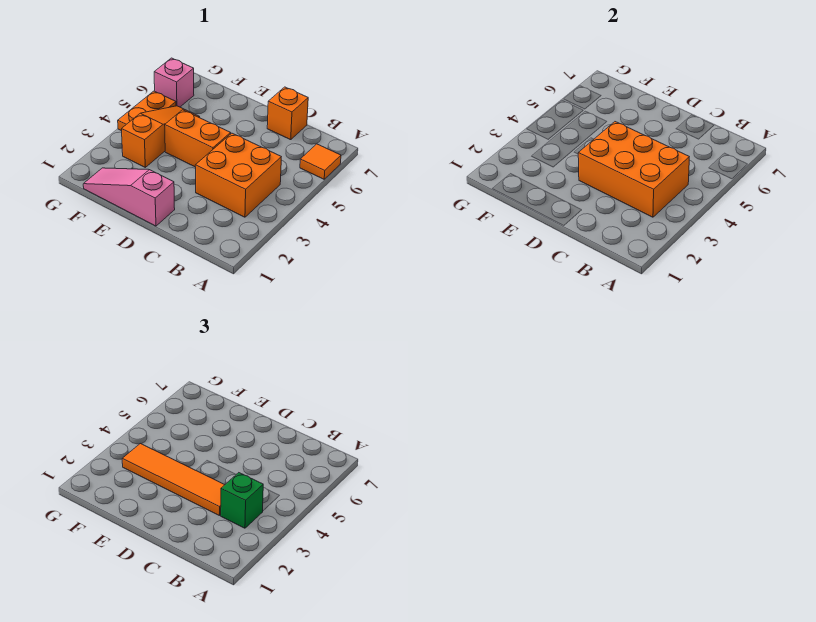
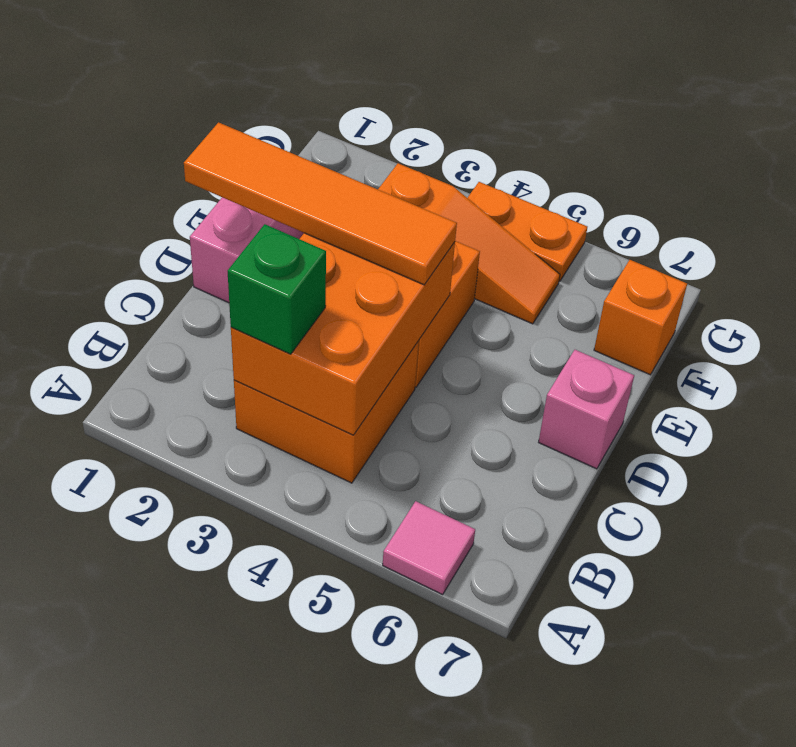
orange 1x1 tile [300,144,341,179] -> pink 1x1 tile [383,501,475,595]
orange 1x4 tile [122,444,225,516] -> orange 1x4 tile turned to [184,122,457,285]
orange 1x1 brick [267,87,308,140] -> orange 1x1 brick moved to [594,260,687,375]
pink 1x1 brick [154,58,194,107] -> pink 1x1 brick moved to [539,350,634,469]

